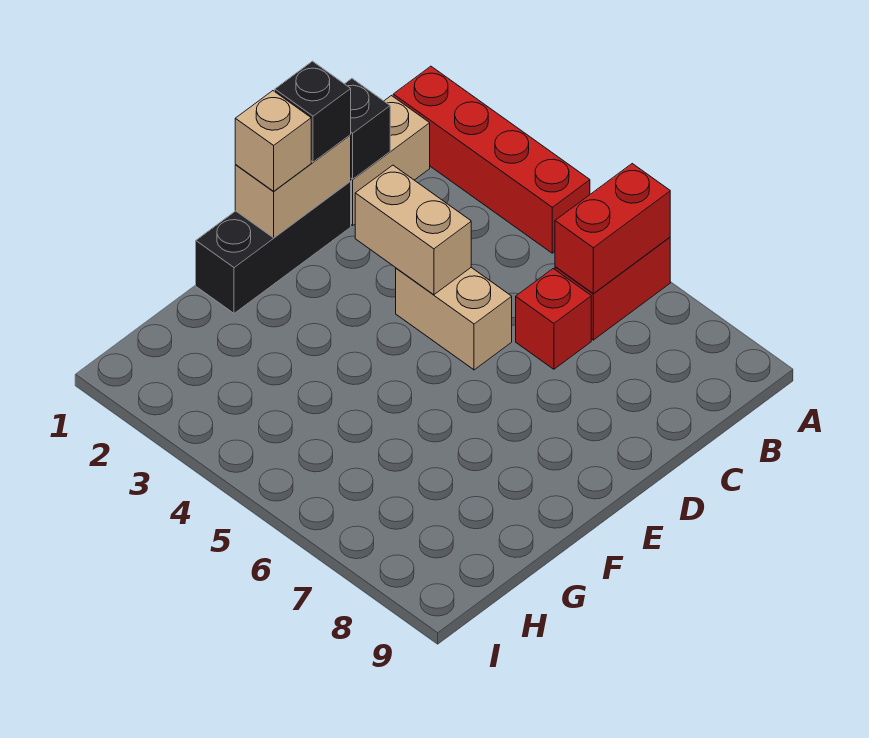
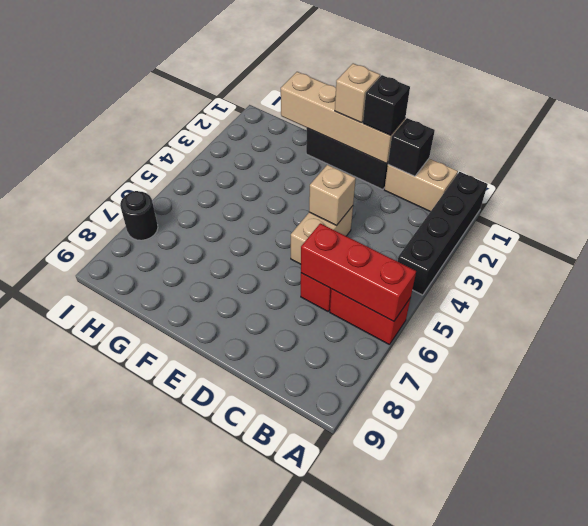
red 1x4 brick [393,66,590,253] -> black 1x4 brick [398,172,488,295]
red 1x2 brick [555,164,670,294] -> red 1x3 brick [301,223,416,321]
tan 1x2 brick [235,135,351,238] -> tan 1x4 brick [281,72,405,164]
tan 1x2 brick [355,165,471,295] -> tan 1x1 brick [309,165,356,225]
none -> black 1x1 round brick [120,191,158,240]

